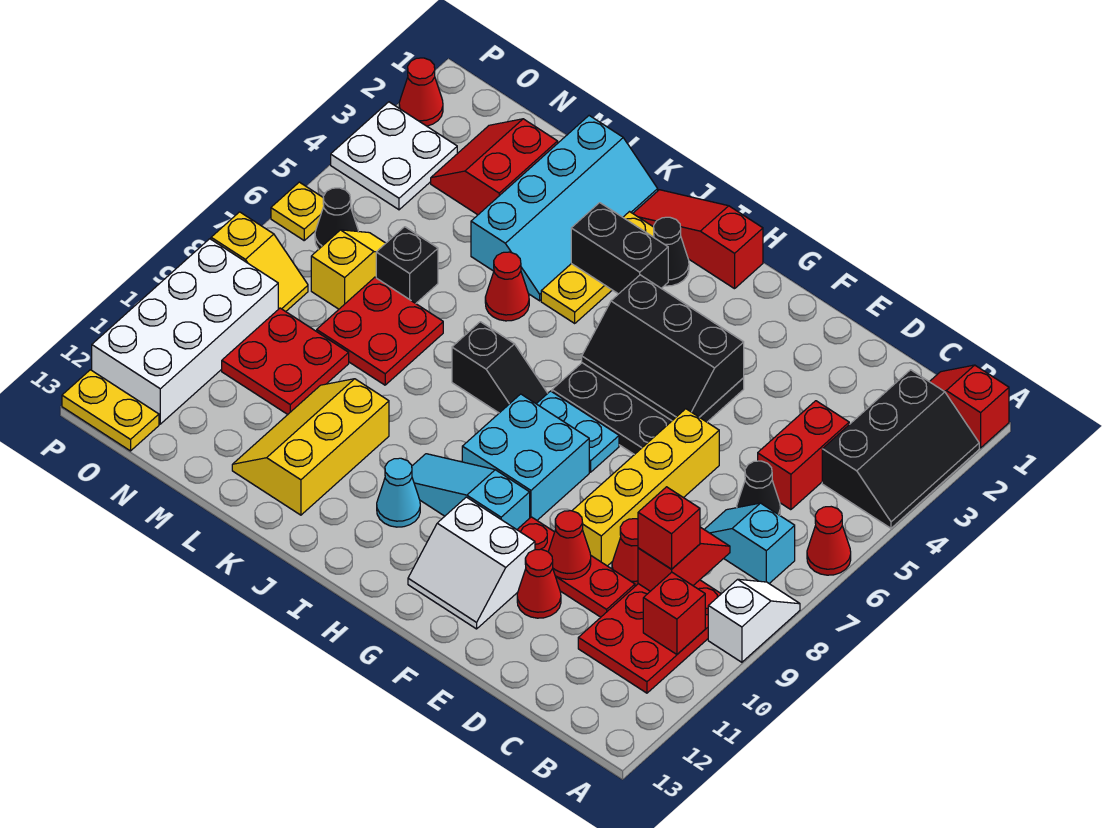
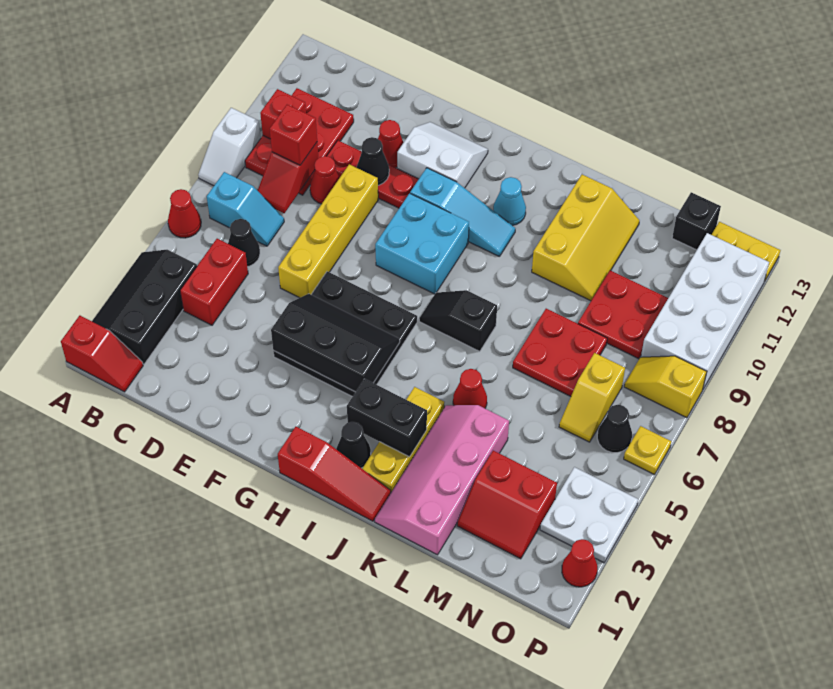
red 1x1 cone [548,511,591,579] -> black 1x1 cone [357,137,389,185]
cyan 1x2 plate [537,391,619,472] -> none
cyan 2x4 slope [471,116,658,301] -> pink 2x4 slope [375,405,509,555]
red 2x2 slope [431,119,558,215] -> red 2x2 slope turned to [457,451,557,559]
black 1x1 brick [376,227,438,303] -> black 1x1 brick moved to [672,192,721,250]

